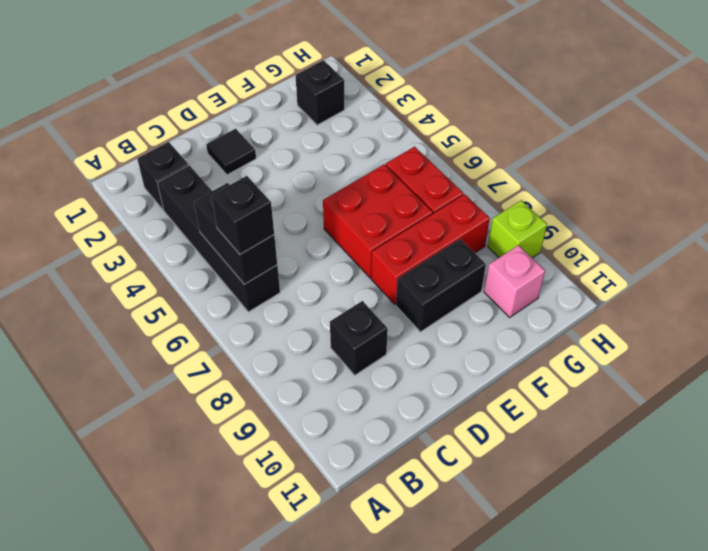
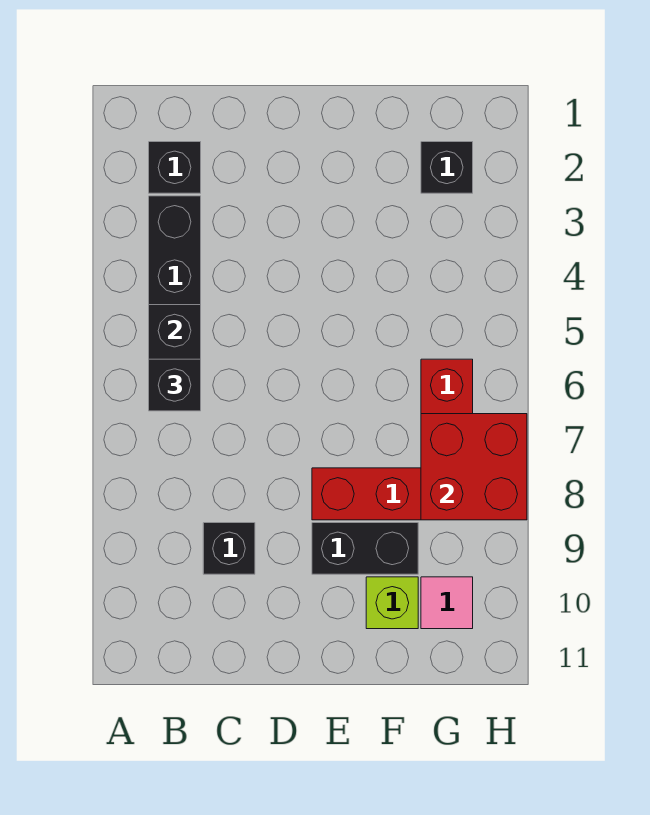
black 1x1 tile [206,129,256,175] -> none
red 2x2 brick [323,164,433,278] -> red 2x2 brick moved to [421,414,527,520]
pink 1x1 brick [484,245,545,317] -> pink 1x1 tile [421,577,473,629]
lime 1x1 brick [488,200,547,258] -> lime 1x1 brick moved to [366,577,418,629]

